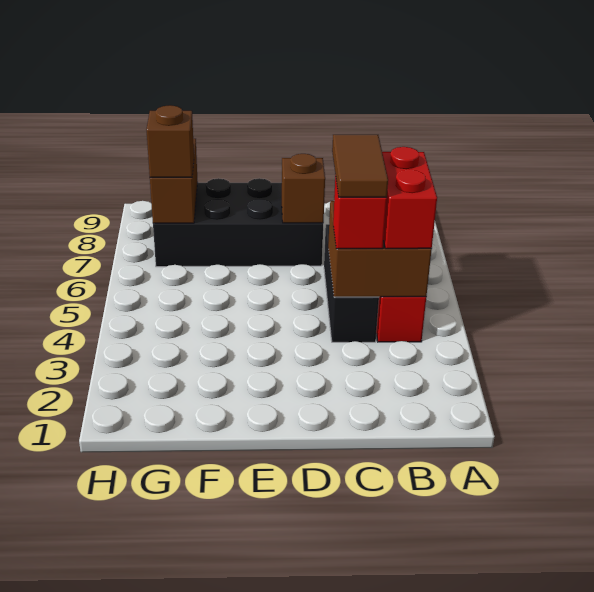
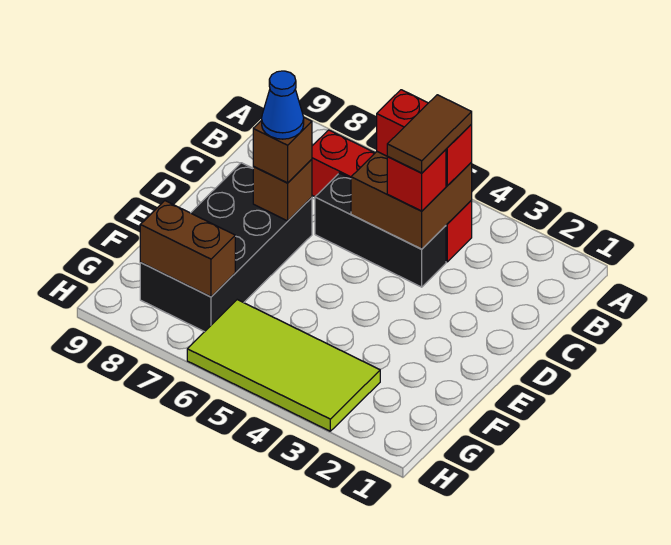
brown 1x2 tile [332,135,388,198] -> brown 1x2 tile turned to [387,95,472,173]
none -> blue 1x1 cone [262,71,304,139]
none -> lime 2x4 tile [187,300,380,431]
brown 1x1 brick [146,105,194,177] -> brown 1x1 brick moved to [253,118,312,183]

